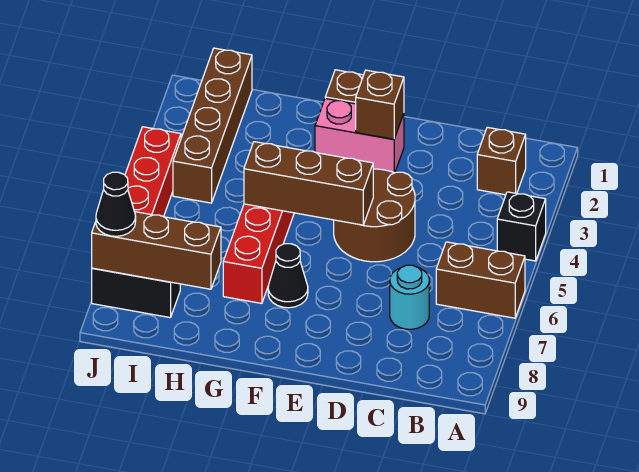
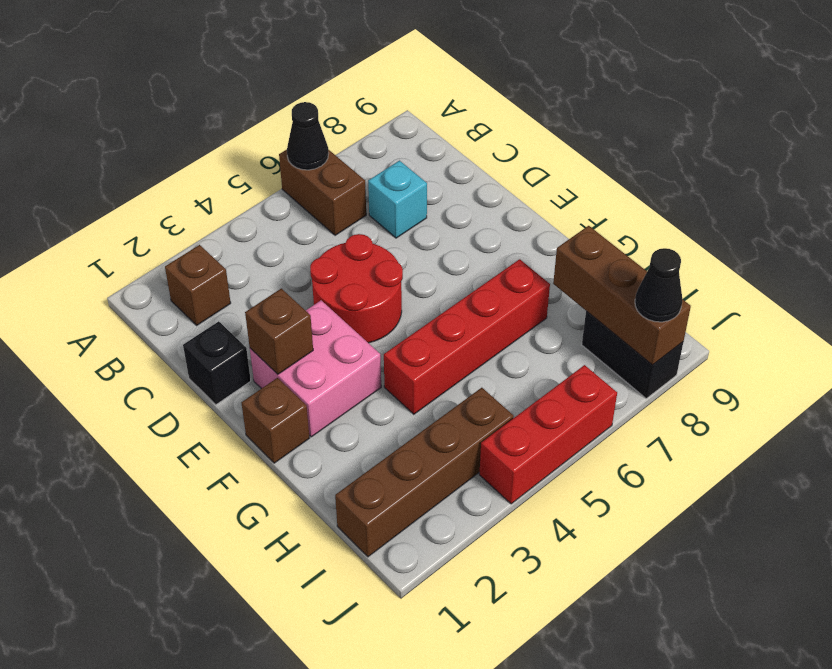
black 1x1 brick [497,192,546,261] -> black 1x1 brick moved to [183,321,251,405]
cyan 1x1 round brick [390,265,429,329] -> cyan 1x1 brick [368,161,427,238]
brown 2x2 round brick [334,169,415,262] -> red 2x2 round brick [310,234,403,343]
pink 1x2 brick [315,98,404,173] -> pink 2x2 brick [250,300,381,437]
brown 1x3 brick [244,142,373,225] -> none
black 1x1 cone [268,244,308,308] -> black 1x1 cone moved to [287,102,329,170]

